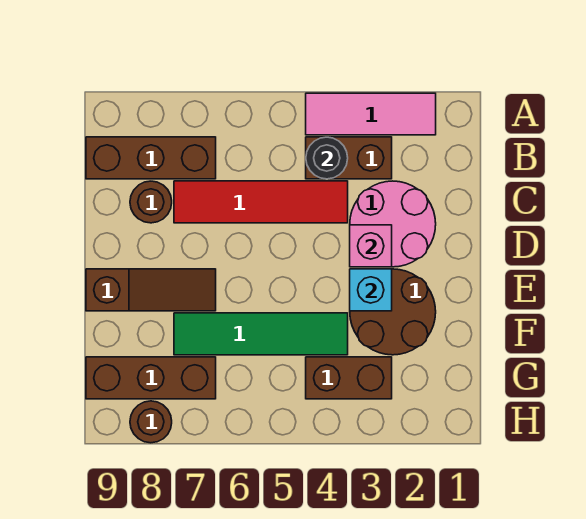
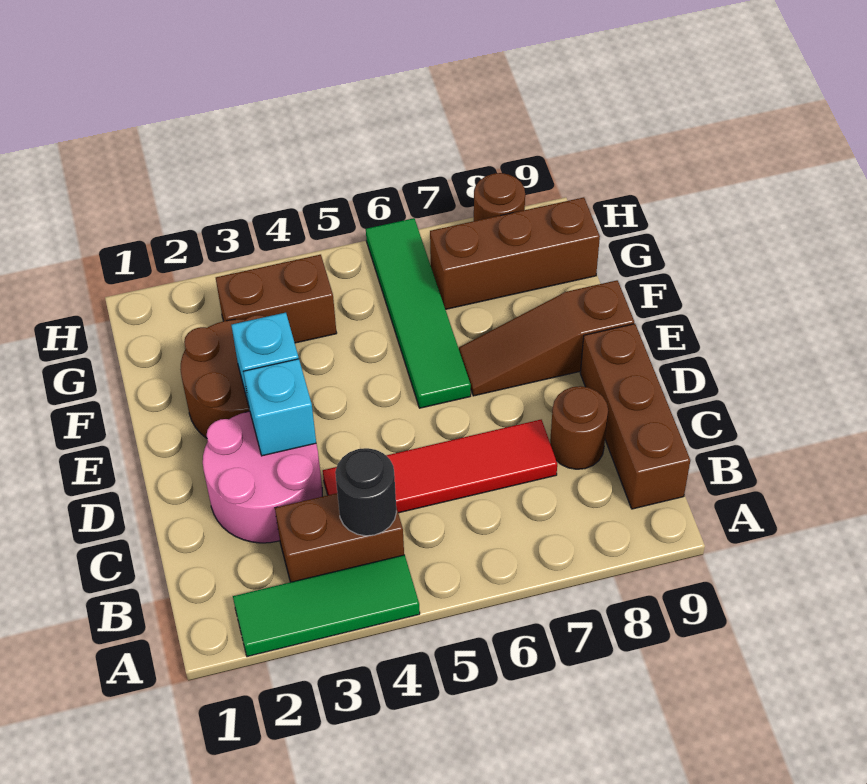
pink 1x3 tile [306,93,436,135] -> green 1x3 tile [233,555,420,657]
brown 1x3 brick [86,137,216,179] -> brown 1x3 brick turned to [580,324,690,509]
pink 1x1 brick [350,225,392,267] -> cyan 1x1 brick [243,359,316,456]
green 1x4 tile [174,313,348,355] -> green 1x4 tile turned to [366,218,471,408]

